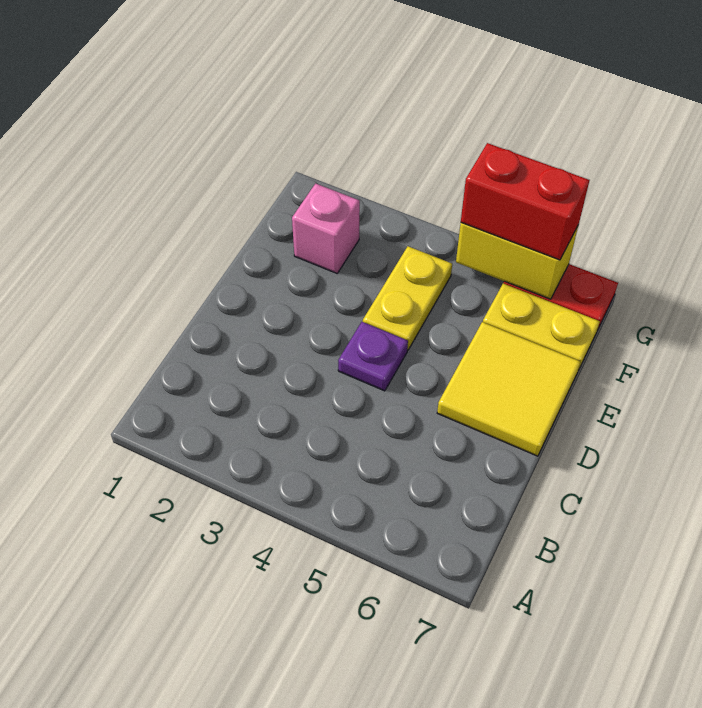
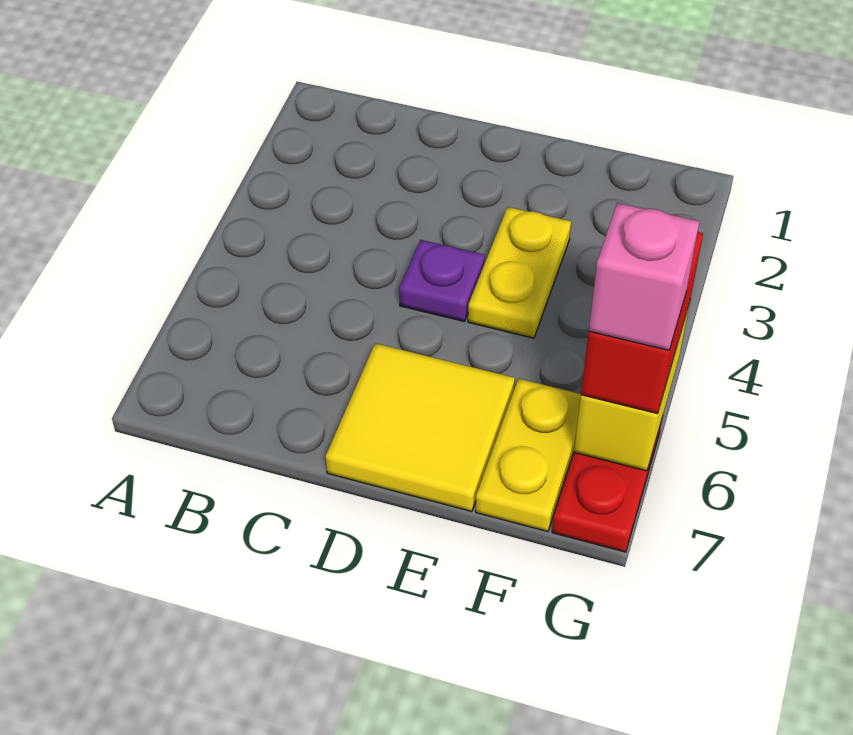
yellow 1x2 plate [363,246,452,350] -> yellow 1x2 plate turned to [468,207,571,338]
pink 1x1 brick [292,184,360,273] -> pink 1x1 brick moved to [589,203,700,350]

